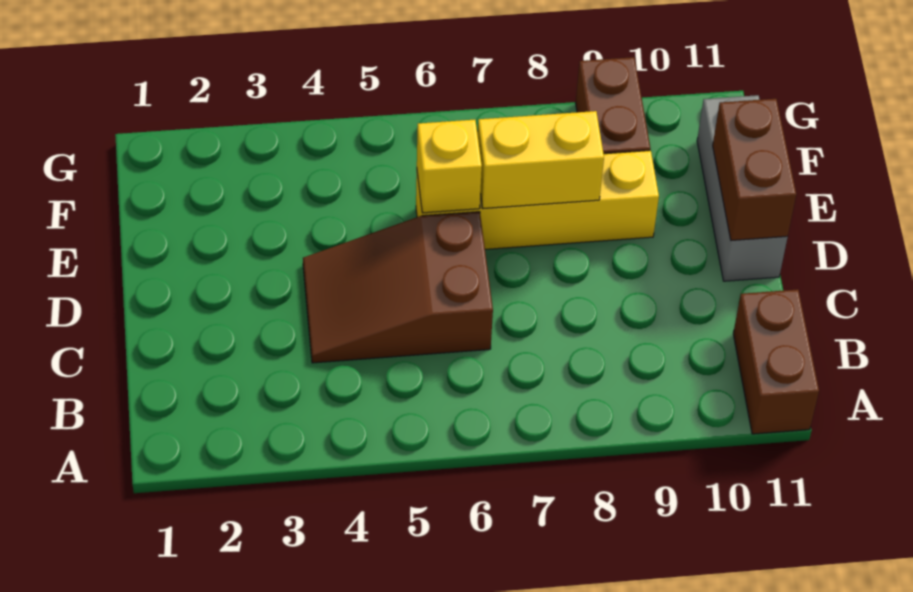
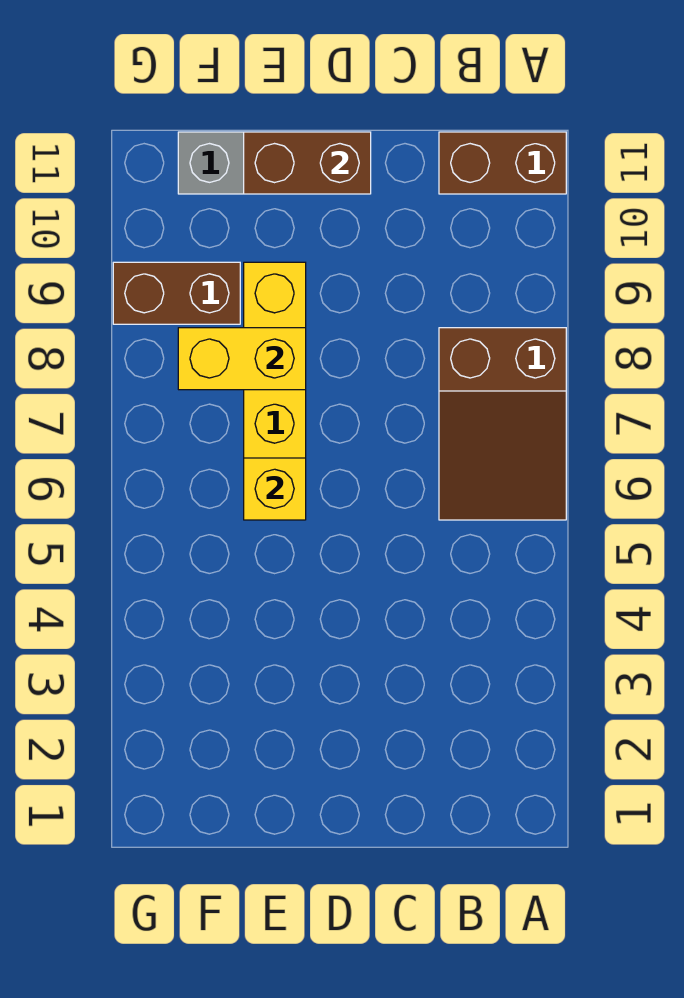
brown 2x3 slope [303,212,493,363] -> brown 2x3 slope moved to [439,328,566,520]
yellow 1x2 brick [478,111,604,208] -> yellow 1x2 brick turned to [178,328,306,390]

